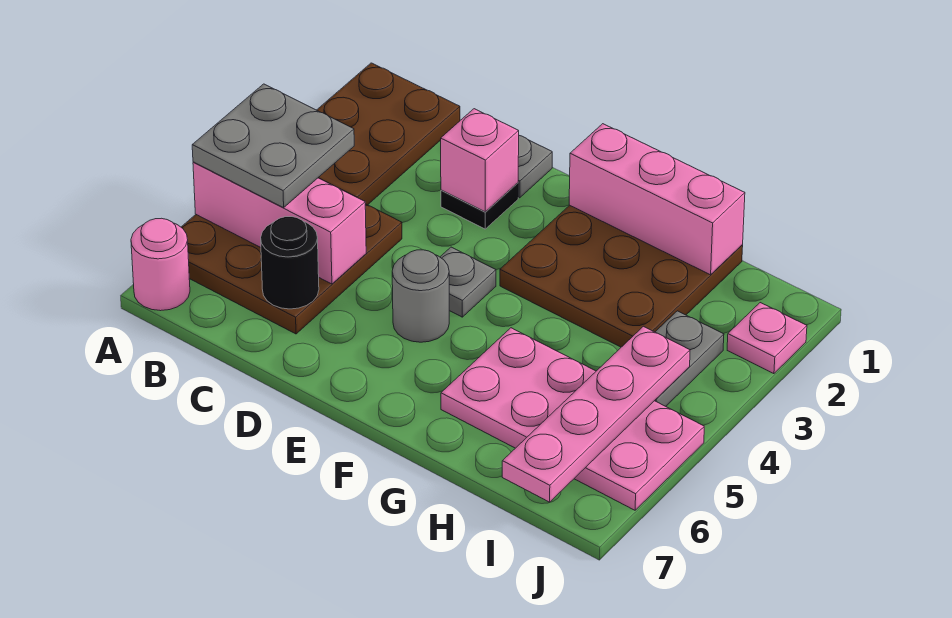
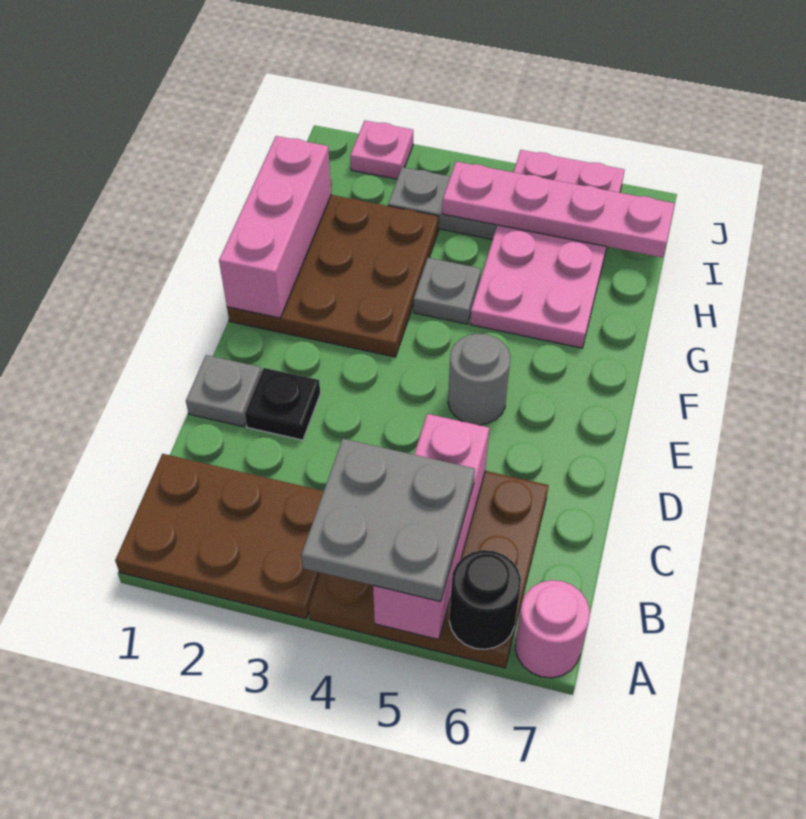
black 1x1 round brick [261,217,319,309] -> black 1x1 round brick moved to [449,550,521,649]
pink 1x1 brick [441,109,519,212] -> none
grey 1x1 plate [440,247,496,317] -> grey 1x1 plate moved to [414,258,481,324]

